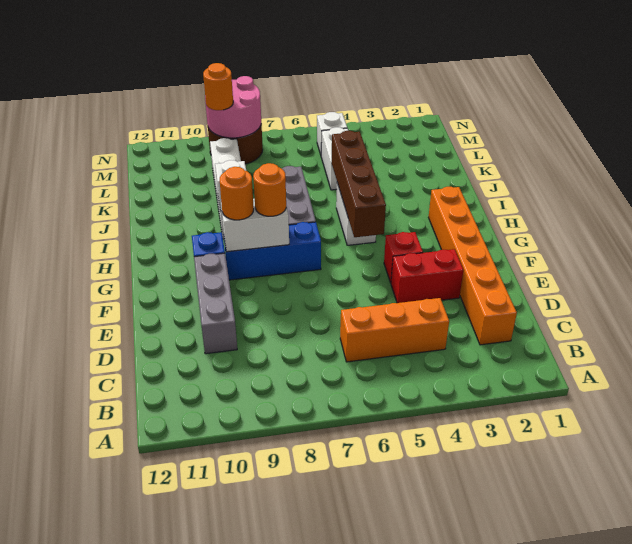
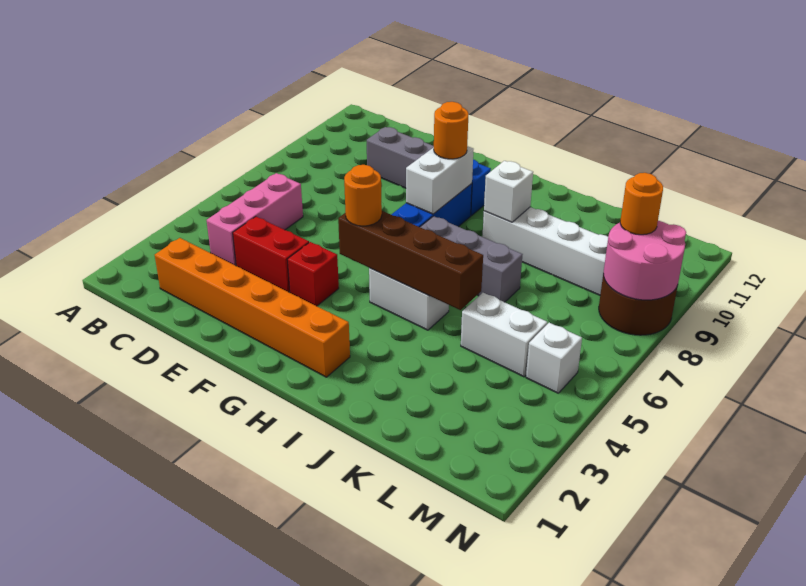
orange 1x3 brick [340,298,449,362] -> pink 1x3 brick [207,173,303,266]
red 1x2 brick [391,249,463,303] -> red 1x2 brick turned to [233,217,309,292]
orange 1x1 round brick [253,163,286,216] -> orange 1x1 round brick moved to [344,165,382,226]

